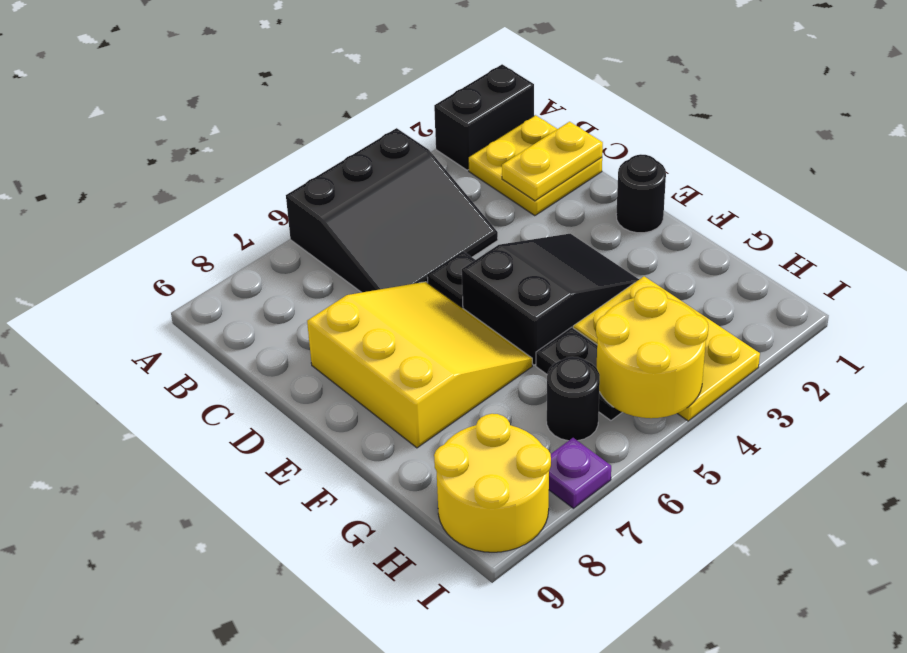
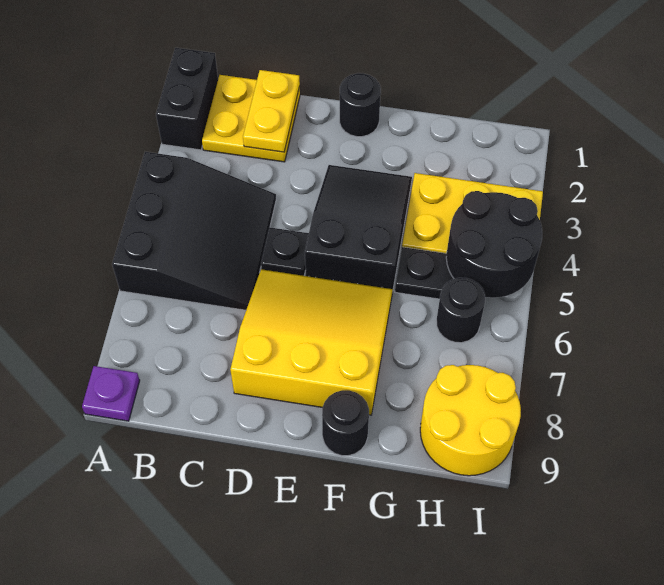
none -> black 1x1 round brick [322,390,369,456]
yellow 2x2 round brick [596,287,709,418] -> black 2x2 round brick [446,191,542,298]
purple 1x1 plate [549,438,611,508] -> purple 1x1 plate moved to [82,366,140,421]

